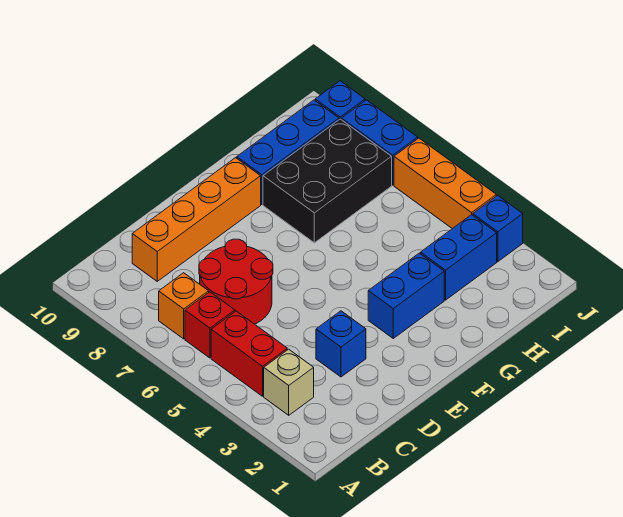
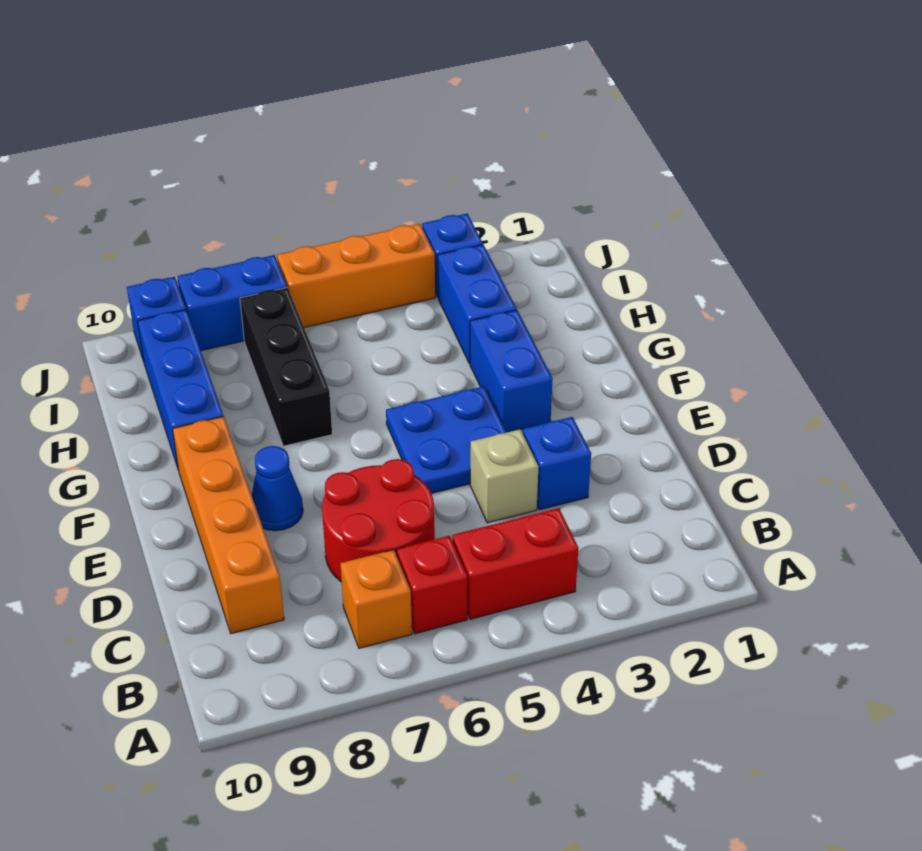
tan 1x1 brick [264,349,314,415] -> tan 1x1 brick moved to [470,429,539,523]
none -> blue 2x2 plate [386,386,507,493]
none -> blue 1x1 cone [252,446,303,531]
black 2x3 brick [263,119,392,243] -> black 1x3 brick [240,288,332,446]

